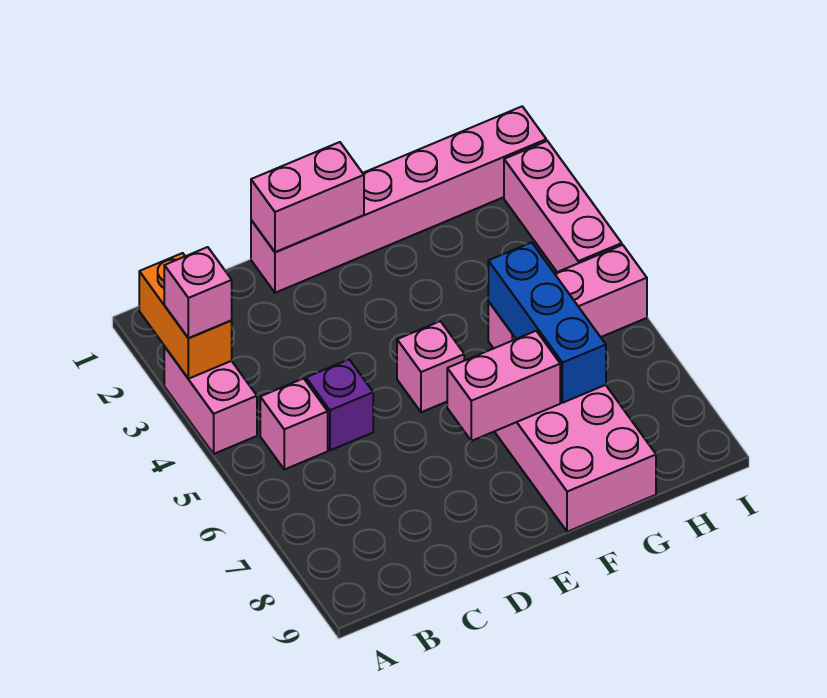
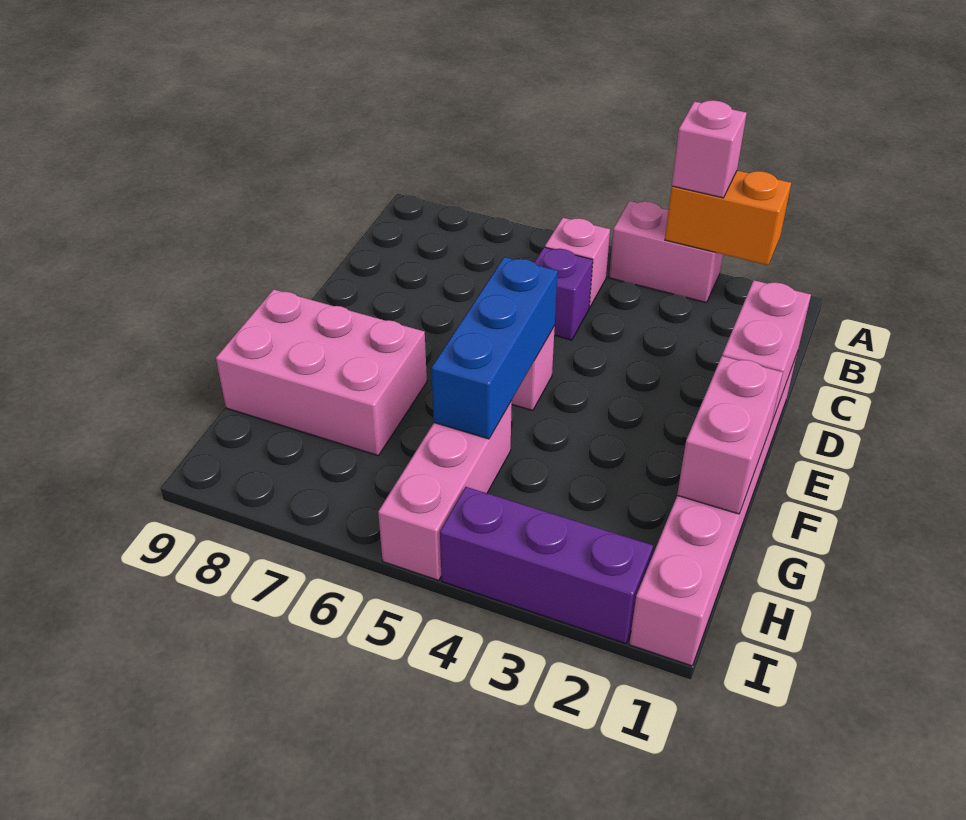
pink 1x2 brick [447,331,560,441] -> pink 1x2 brick moved to [677,356,783,514]
blue 1x3 brick [488,242,606,403] -> blue 1x3 brick turned to [431,257,558,439]
pink 1x3 brick [504,141,622,272] -> purple 1x3 brick [440,487,653,644]

